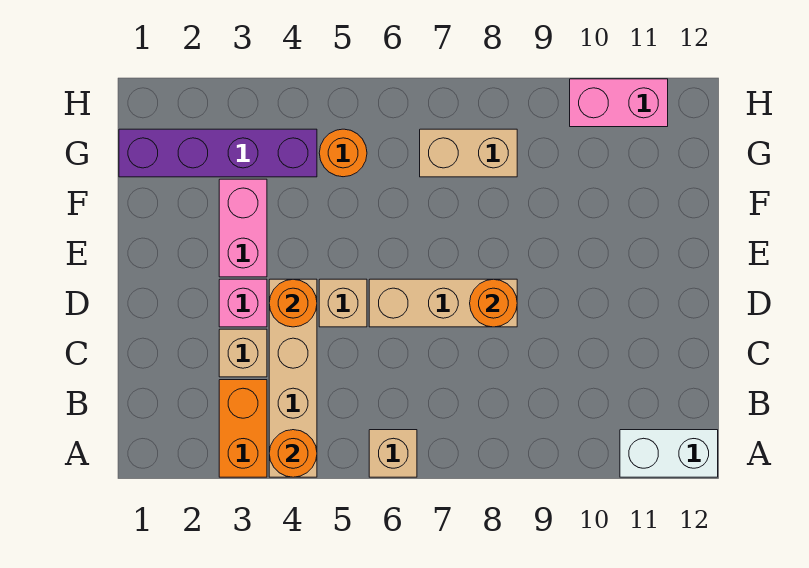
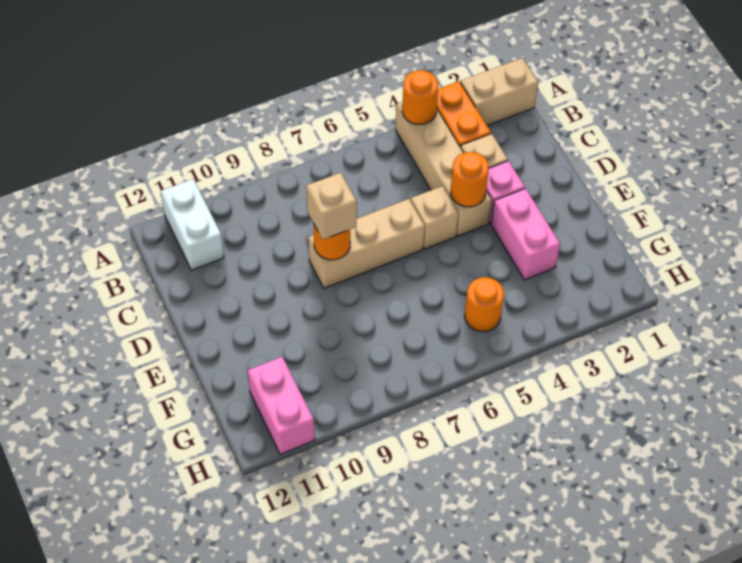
tan 1x1 brick [369,430,417,477] -> tan 1x1 brick moved to [306,173,357,240]
white 1x2 brick [620,430,718,477] -> white 1x2 brick turned to [161,179,224,270]
purple 1x4 brick [119,129,317,177] -> none
tan 1x2 brick [420,129,517,177] -> tan 1x2 brick moved to [461,58,538,126]
pink 1x2 brick [570,79,668,127] -> pink 1x2 brick turned to [248,357,315,455]

